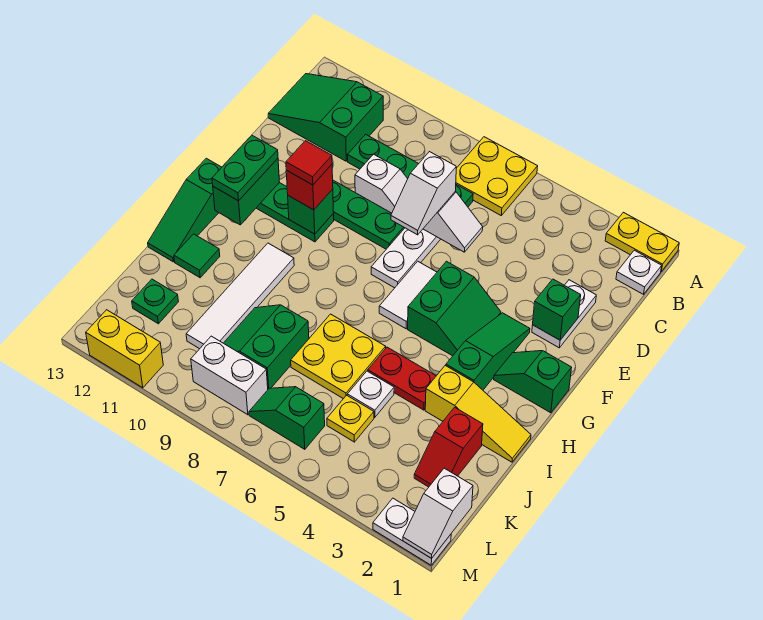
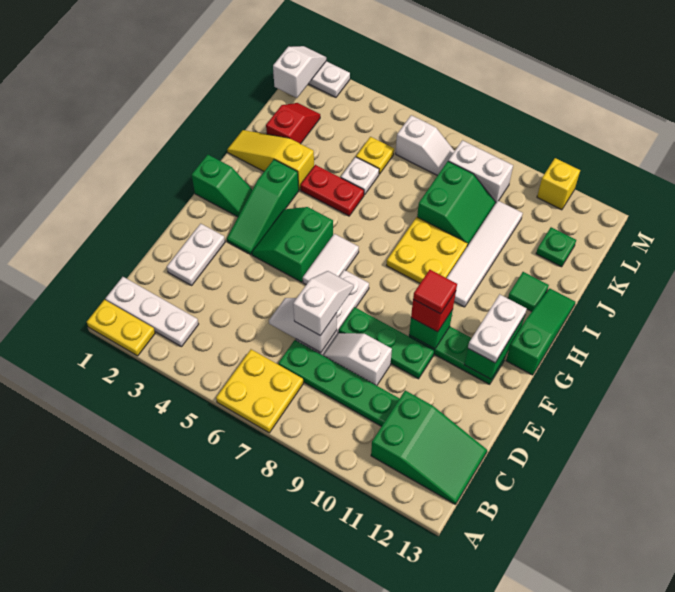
white 1x1 plate [616,250,662,294] -> white 1x3 plate [105,277,199,347]
green 1x1 brick [533,279,581,340] -> none
green 1x2 plate [212,136,278,201] -> white 1x2 plate [468,294,527,363]
yellow 2x2 plate [291,314,386,399] -> yellow 2x2 plate moved to [387,217,468,283]
green 1x2 slope [249,387,325,449] -> white 1x2 slope [396,115,454,176]
yellow 1x2 brick [86,310,163,388] -> yellow 1x1 brick [537,158,580,210]

